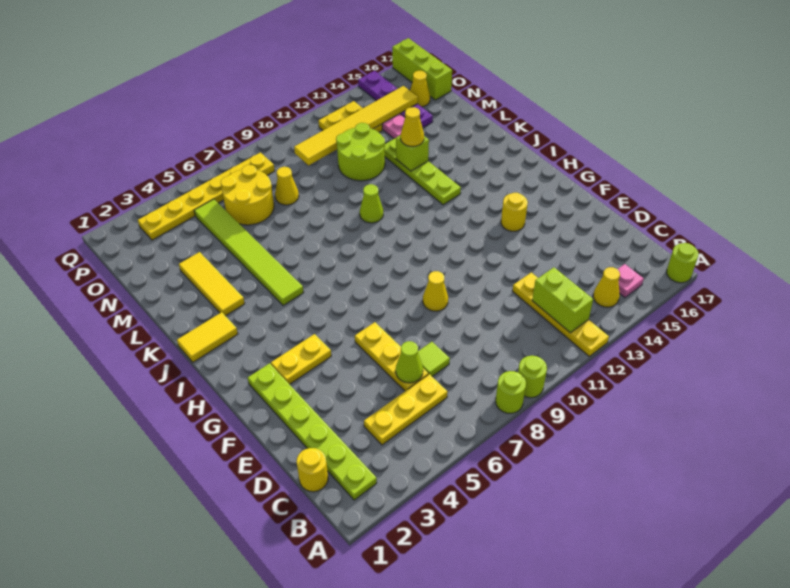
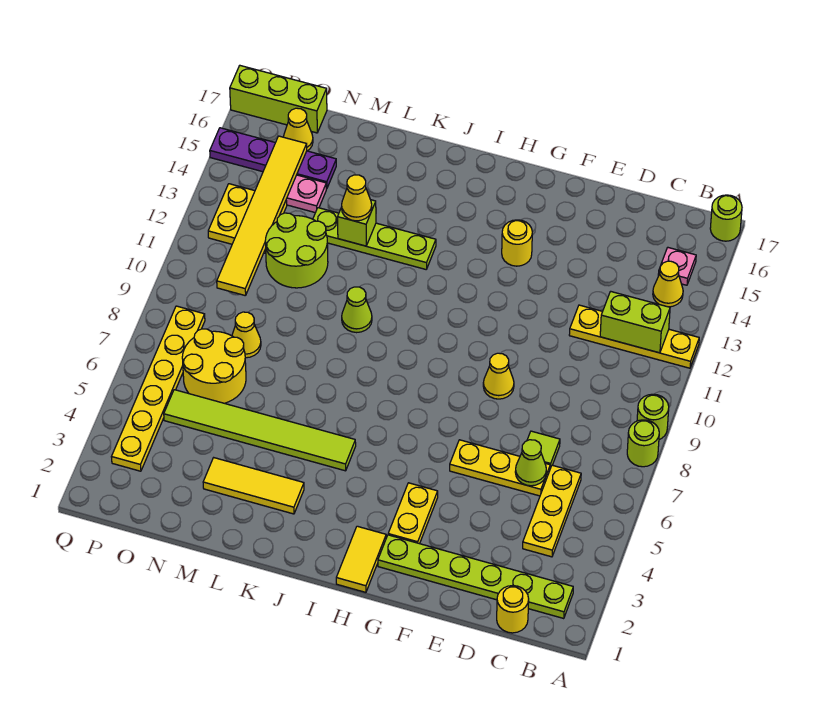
yellow 1x2 tile [177,312,238,362] -> yellow 1x2 tile moved to [336,526,386,592]

